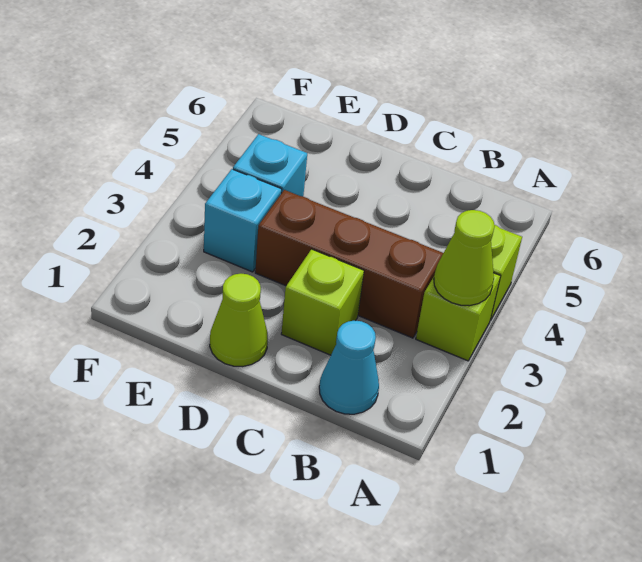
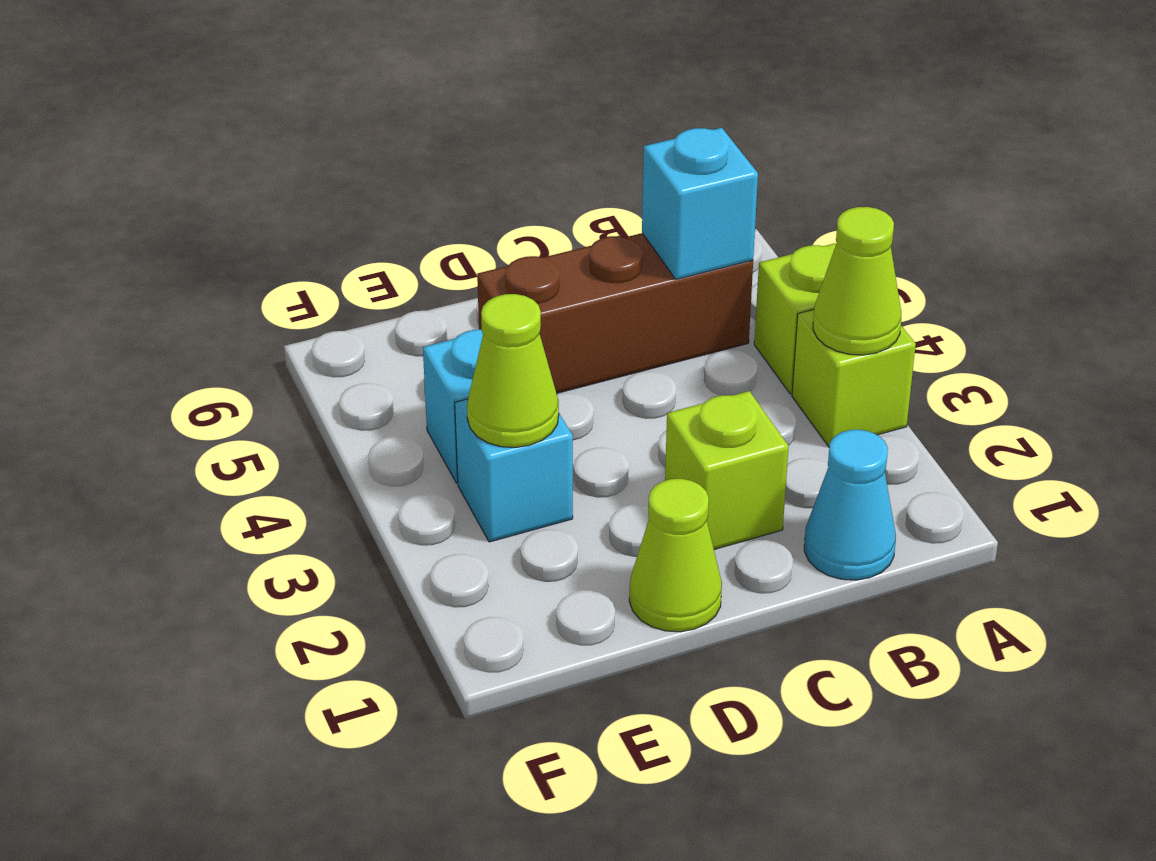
brown 1x3 brick [255,190,443,338] -> brown 1x3 brick moved to [477,233,753,393]
none -> cyan 1x1 brick [642,128,758,279]
none -> lime 1x1 cone [467,294,559,448]

